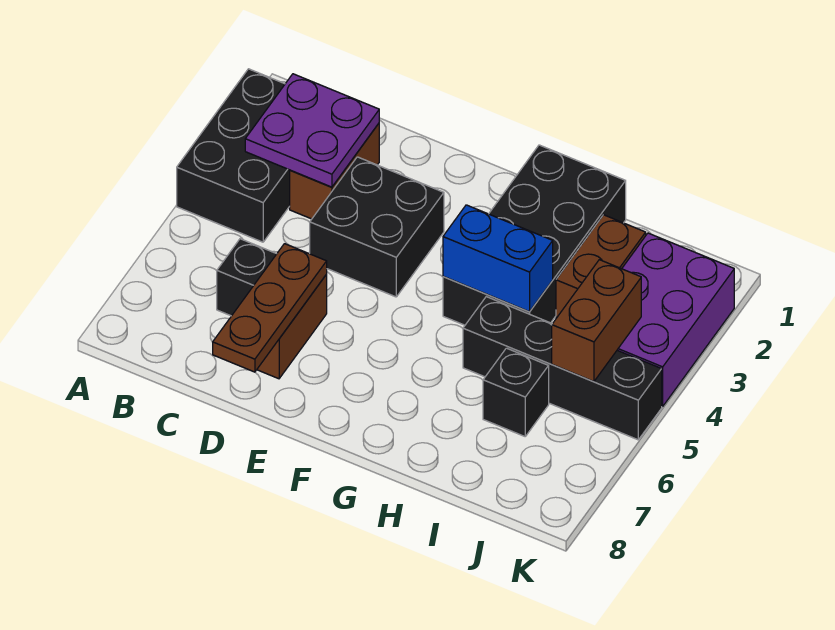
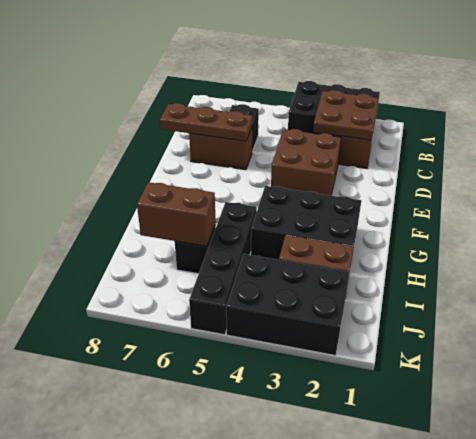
purple 2x2 plate [245,74,379,187] -> brown 2x2 plate [313,90,379,140]
black 2x2 brick [310,157,444,297] -> brown 2x2 brick [271,129,341,196]
black 2x4 brick [443,145,626,325] -> black 2x3 brick [251,186,361,263]
blue 1x2 brick [443,205,553,312] -> none
purple 2x3 brick [618,233,734,406] -> black 2x3 brick [226,254,349,356]
brown 1x2 brick [552,260,641,381] -> brown 1x2 brick moved to [137,182,216,246]

